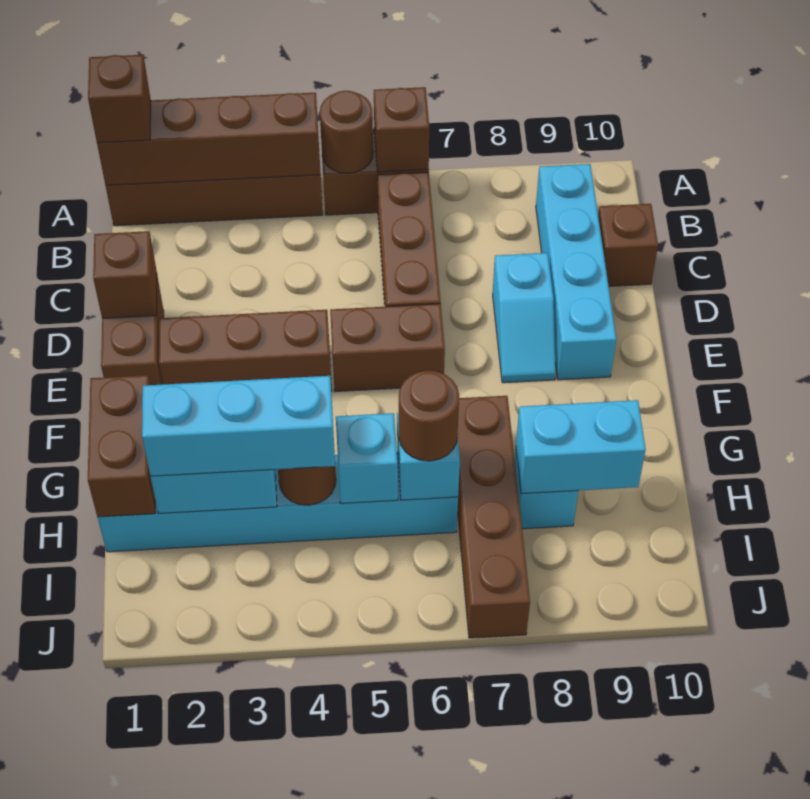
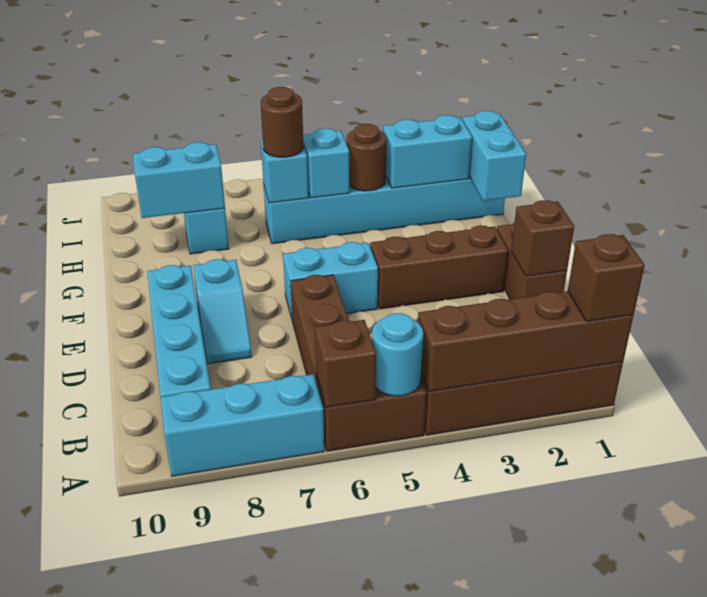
brown 1x1 round brick [320,91,373,173] -> cyan 1x1 round brick [372,313,423,396]
brown 1x1 brick [598,204,658,286] -> none
cyan 1x2 slope [493,253,556,383] -> cyan 1x2 slope turned to [193,259,252,364]
brown 1x2 brick [330,304,445,392] -> cyan 1x2 brick [283,242,378,319]
brown 1x2 brick [88,375,155,517] -> cyan 1x2 brick [462,111,526,201]
brown 1x4 brick [458,396,530,638] -> none
cyan 1x3 brick [142,376,335,476] -> cyan 1x3 brick moved to [160,374,324,476]

